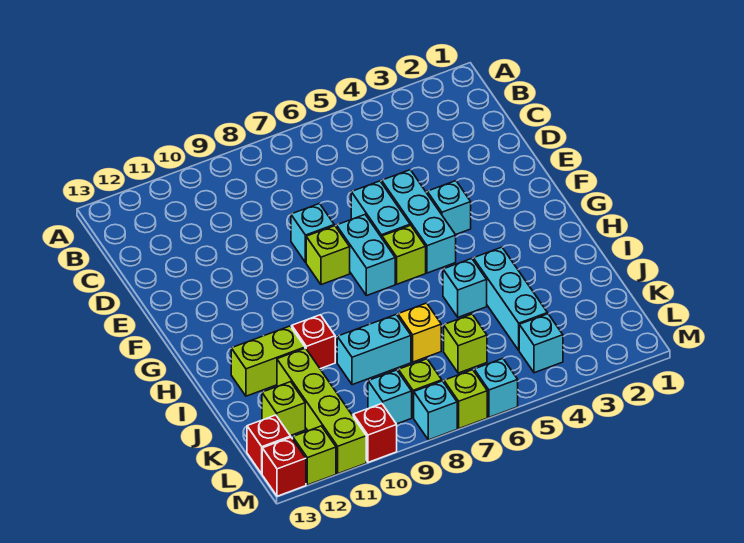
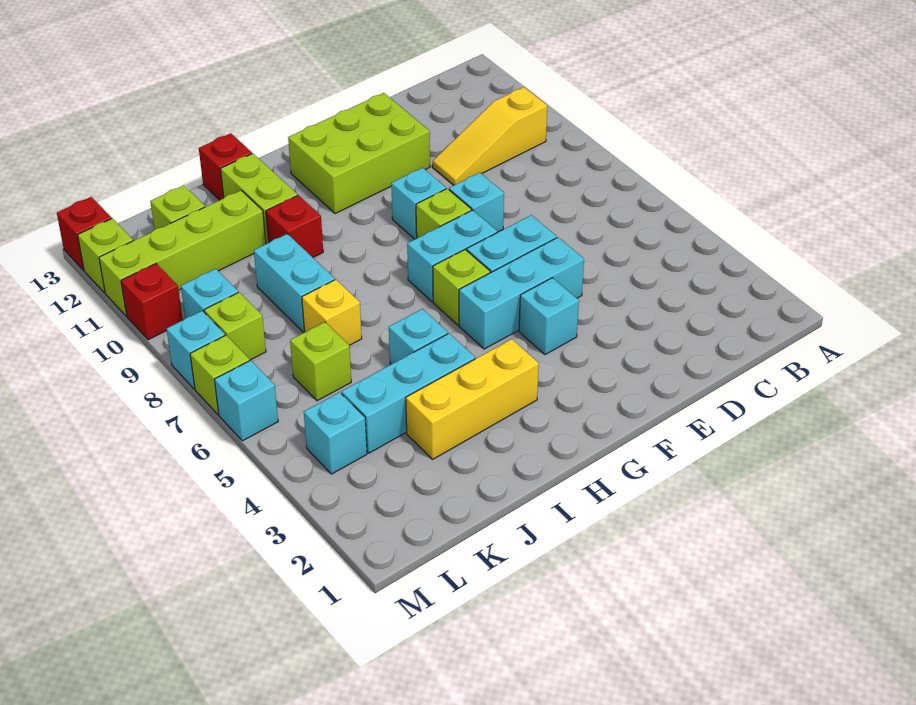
none -> yellow 1x3 slope [433,87,547,185]
none -> lime 2x3 brick [288,93,430,214]
none -> cyan 1x1 brick [391,168,446,239]
none -> yellow 1x3 brick [406,339,539,459]
red 1x1 brick [247,415,291,474] -> red 1x1 brick moved to [199,133,252,200]

